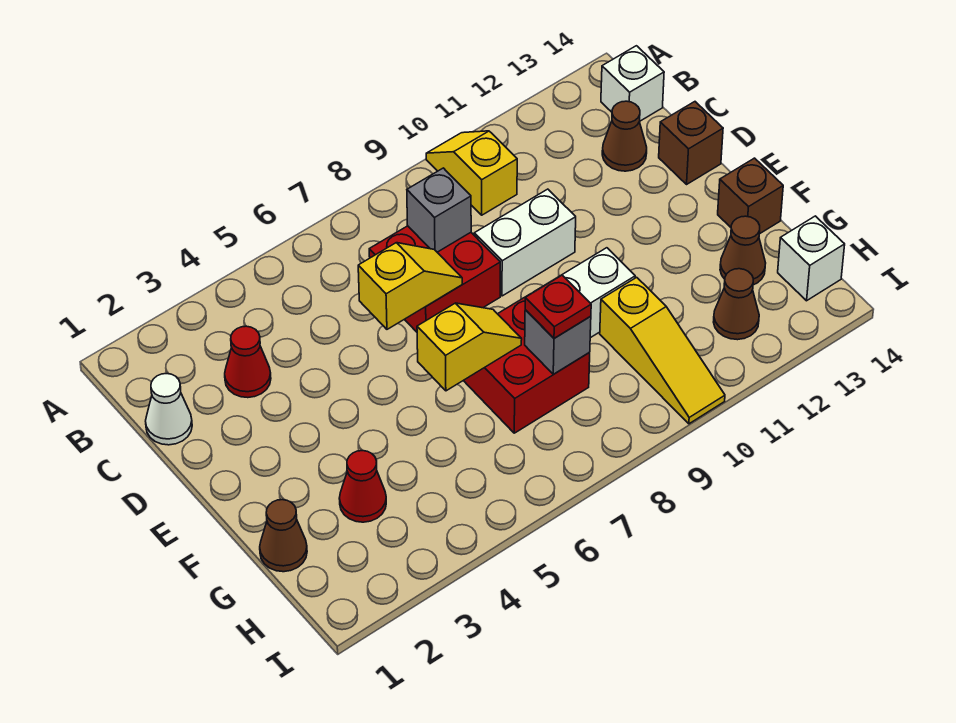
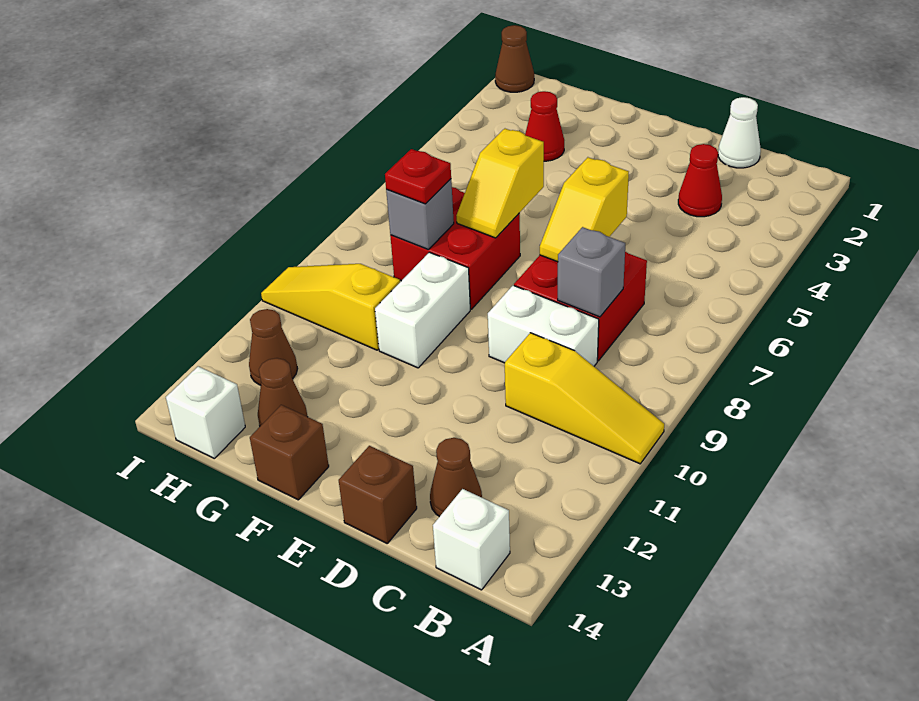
yellow 1x2 slope [426,131,517,215] -> yellow 1x3 slope [505,333,664,464]
white 1x2 brick [474,189,576,296] -> white 1x2 brick turned to [488,285,599,366]
brown 1x1 cone [260,500,307,572] -> brown 1x1 cone moved to [495,25,534,92]

